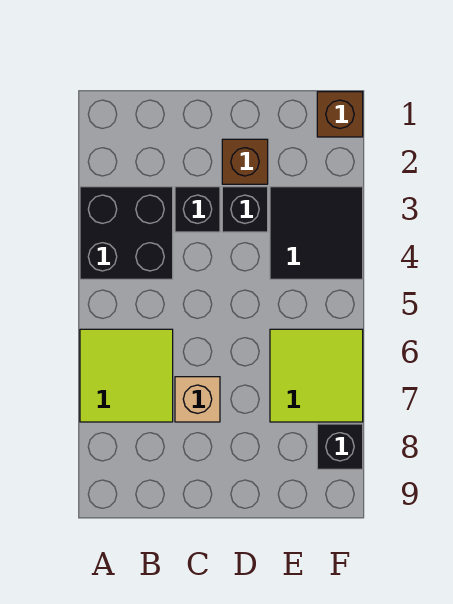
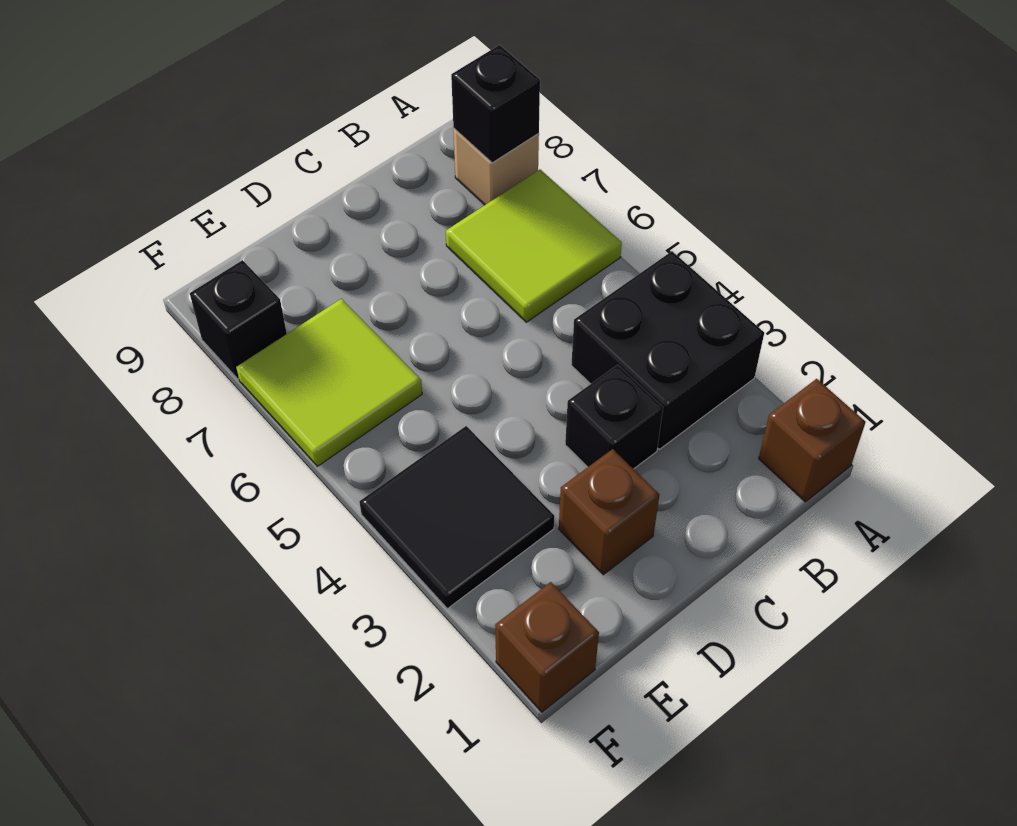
none -> brown 1x1 brick [759,379,865,502]
tan 1x1 brick [175,377,220,422] -> tan 1x1 brick moved to [453,129,539,205]
black 1x1 brick [222,187,268,232] -> black 1x1 brick moved to [451,45,540,163]

